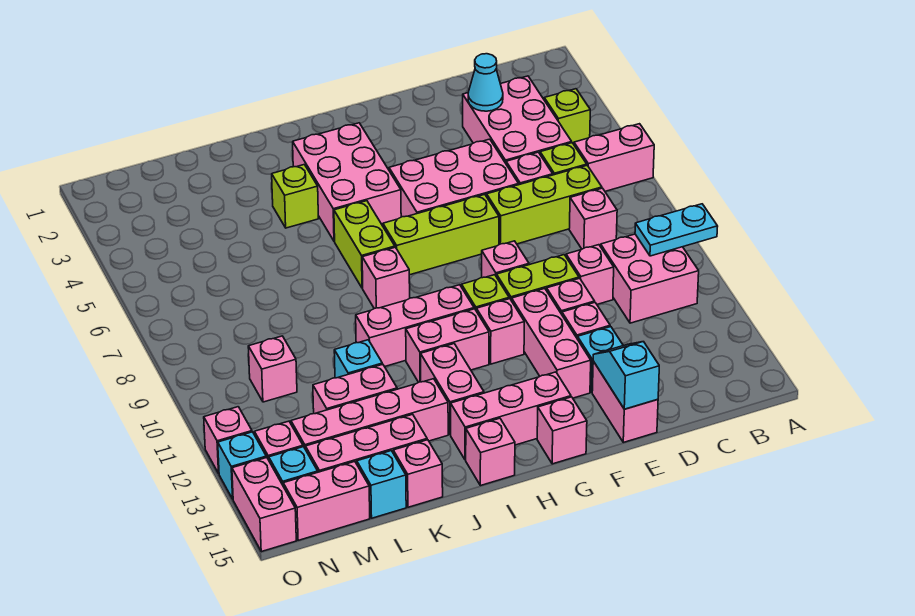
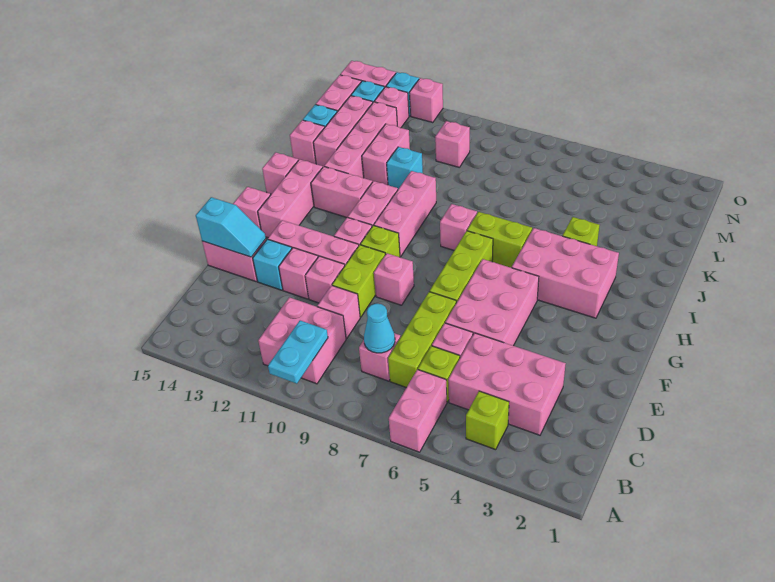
cyan 1x1 cone [468,54,503,111] -> cyan 1x1 cone moved to [364,304,395,353]

